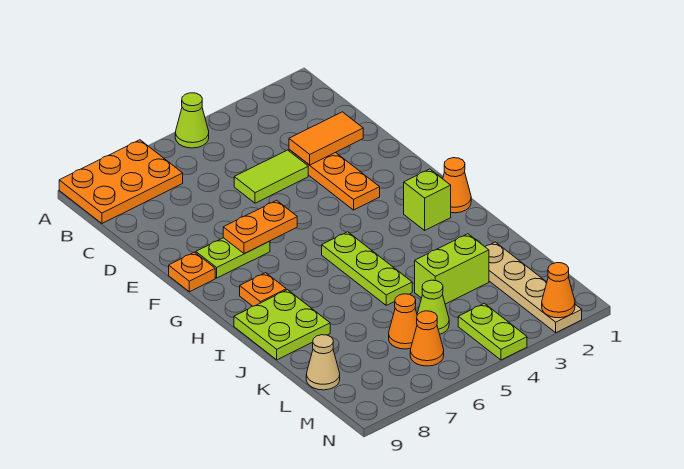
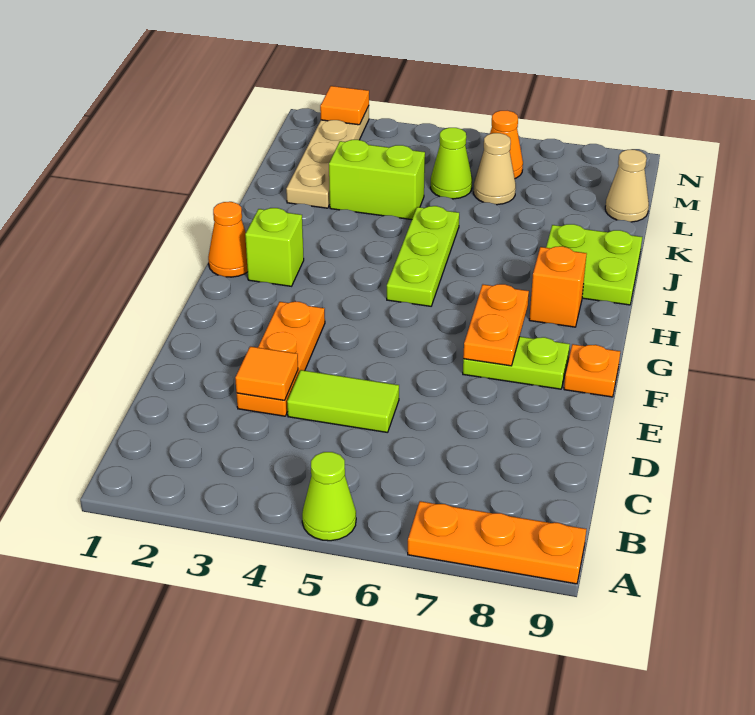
orange 2x3 plate [59,140,183,223] -> orange 1x3 plate [408,501,586,584]
orange 1x2 tile [289,112,363,165] -> orange 1x1 tile [235,347,298,400]
orange 1x2 plate [223,200,297,254] -> orange 1x2 plate turned to [463,284,529,366]
orange 1x1 plate [240,273,286,306] -> orange 1x1 brick [529,246,587,327]
orange 1x1 cone [389,294,417,349] -> tan 1x1 cone [474,133,516,205]
lime 1x2 plate [458,303,527,360] -> none
orange 1x1 cone [542,263,575,318] -> orange 1x1 tile [320,86,369,125]

